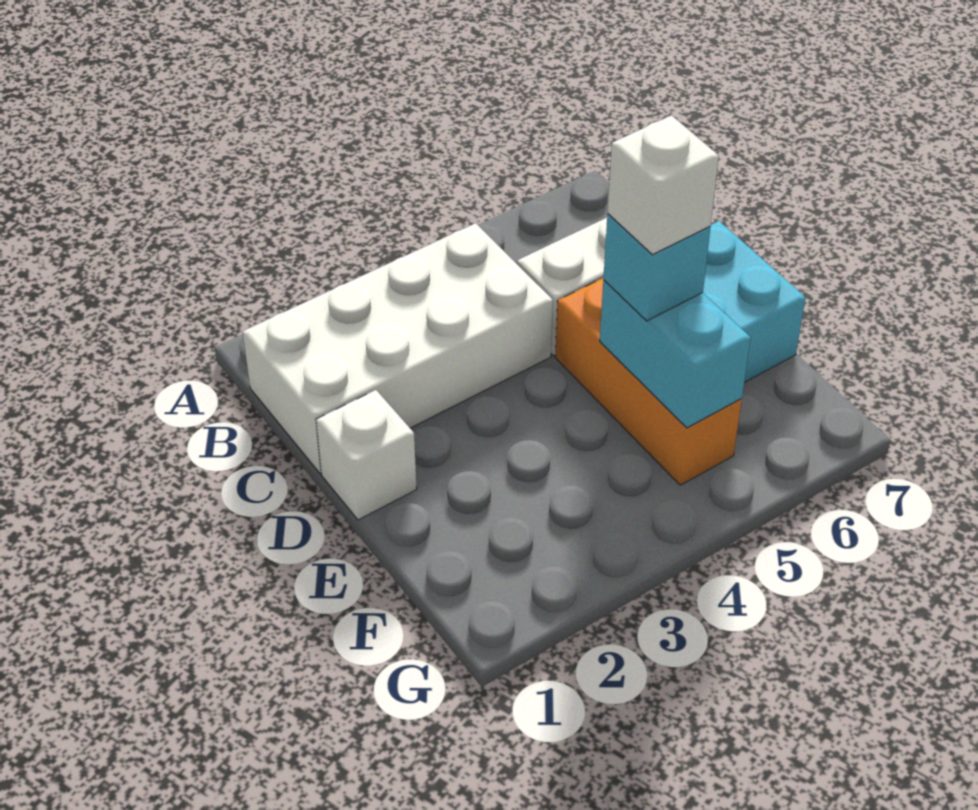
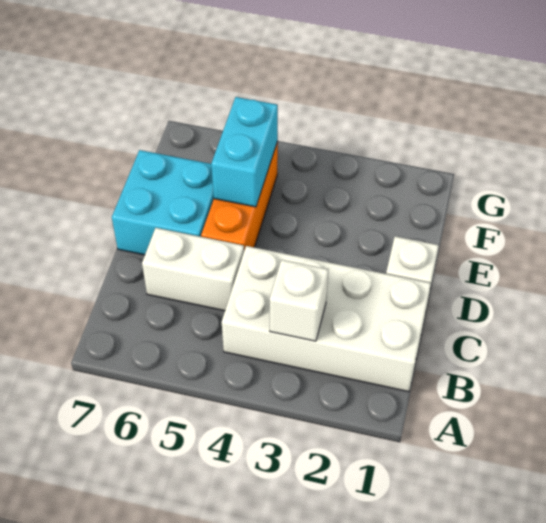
cyan 1x1 brick [603,214,711,321] -> none
white 1x1 brick [607,115,719,255] -> white 1x1 brick moved to [270,260,328,341]

